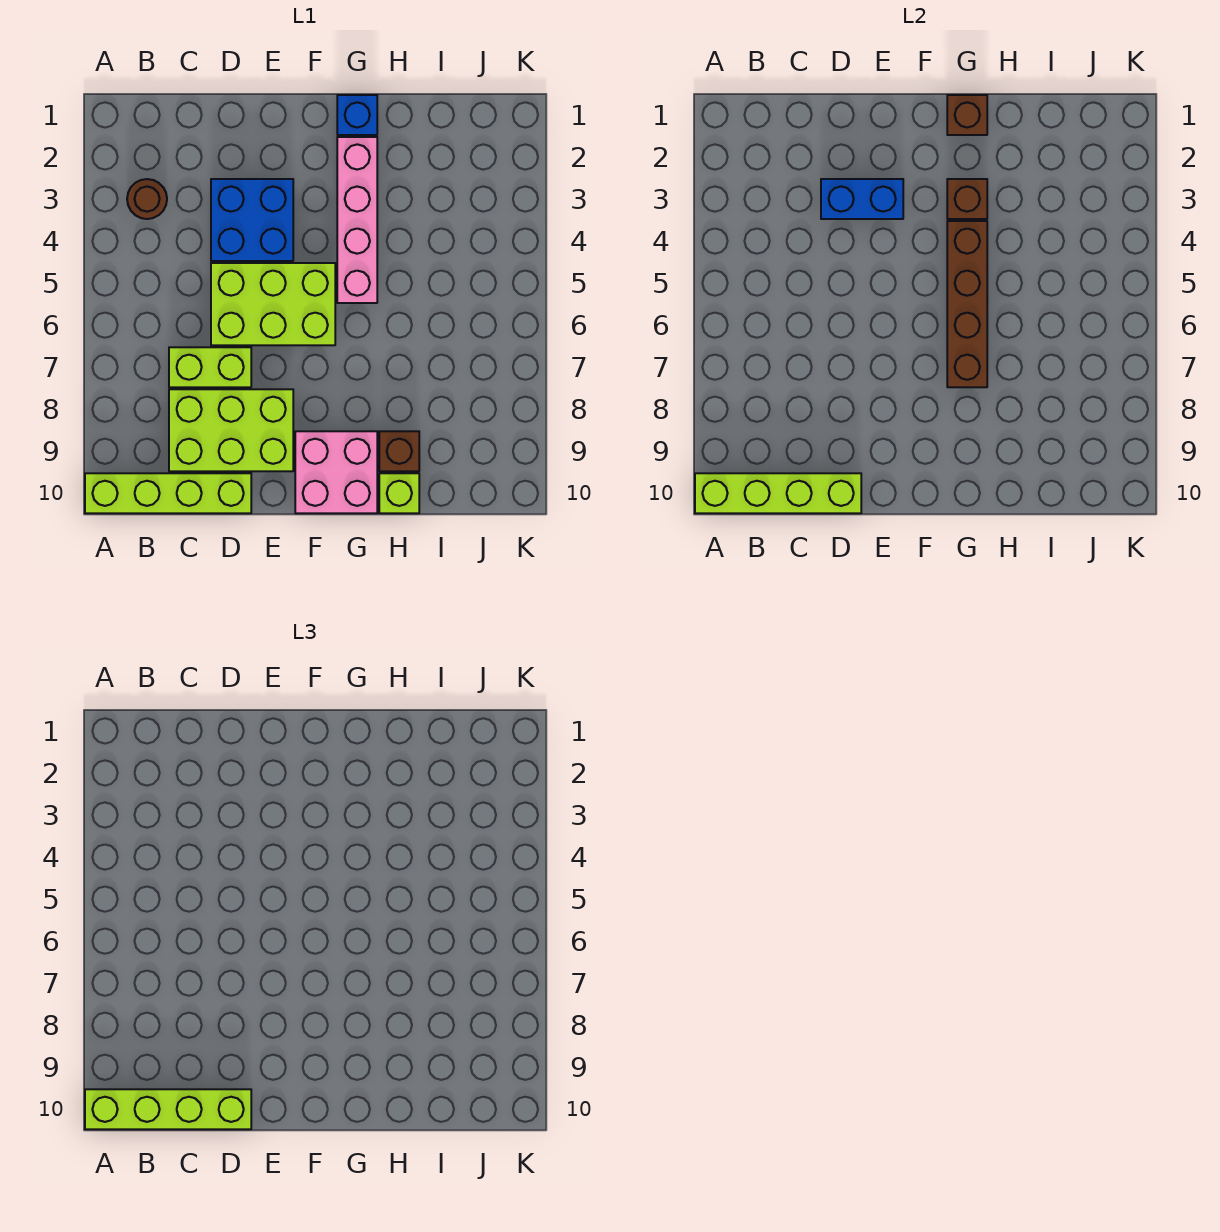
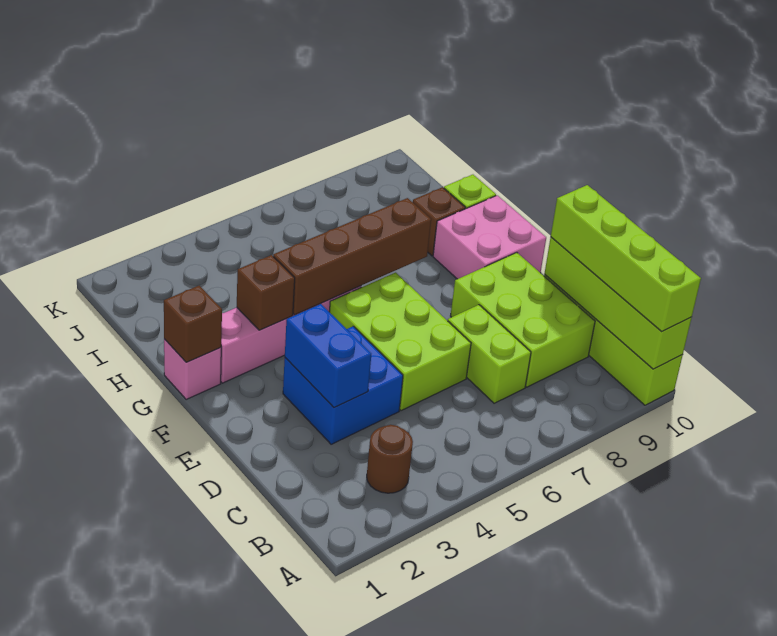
blue 1x1 brick [337,95,377,135] -> pink 1x1 brick [164,339,221,399]

